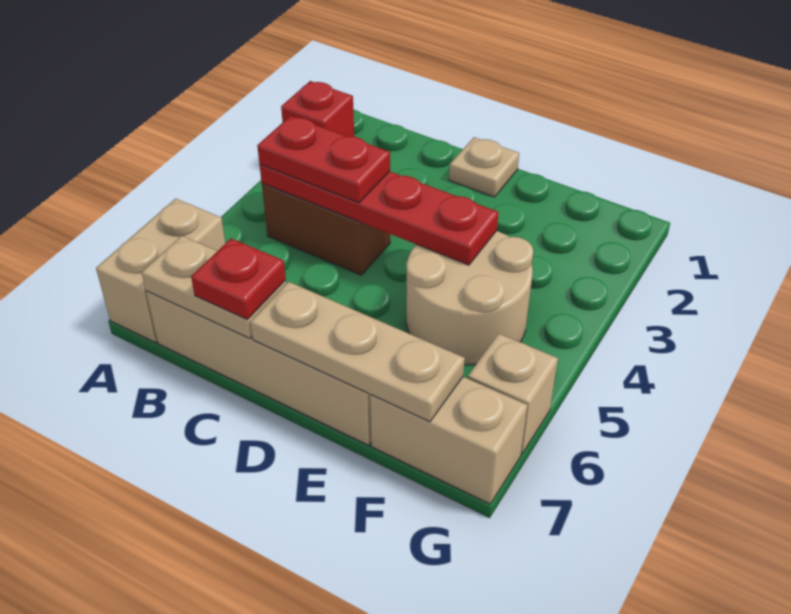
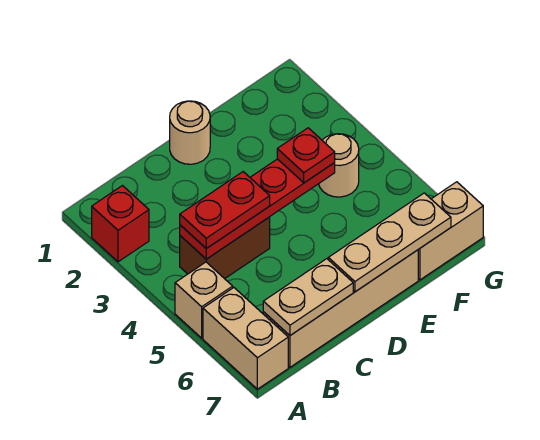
red 1x1 plate [191,238,286,319] -> red 1x1 plate moved to [277,128,335,183]
tan 1x1 plate [449,137,519,197] -> tan 1x1 round brick [170,101,210,164]
tan 2x2 round brick [406,231,533,365] -> tan 1x1 round brick [319,134,359,197]
tan 1x1 brick [468,334,558,454] -> tan 1x1 brick moved to [175,262,233,338]

